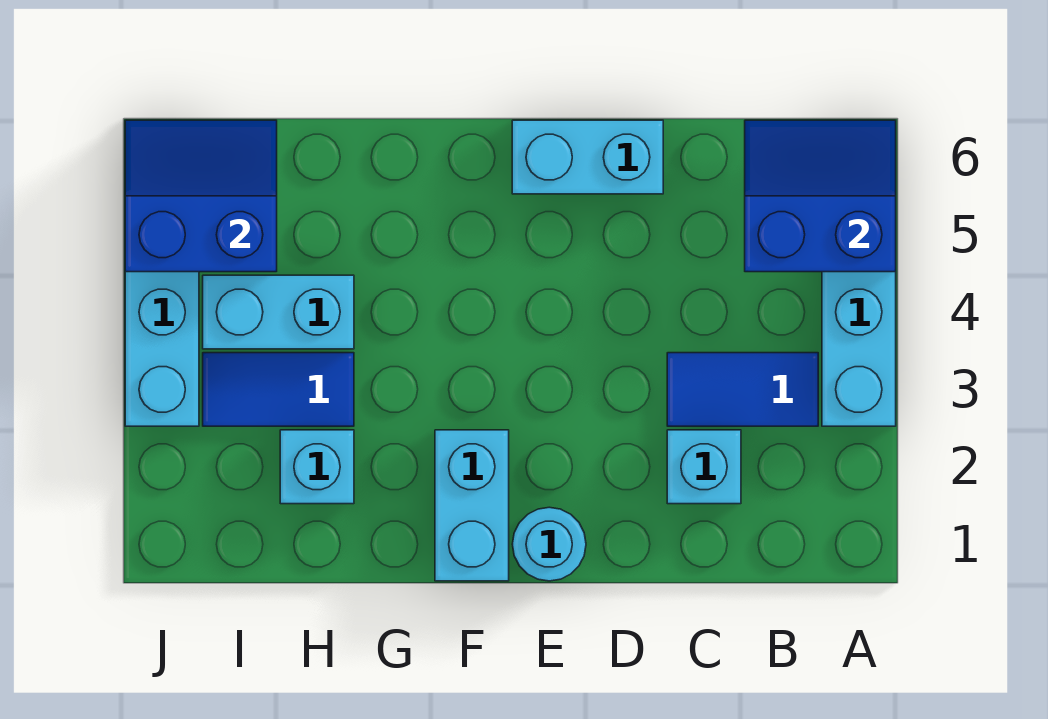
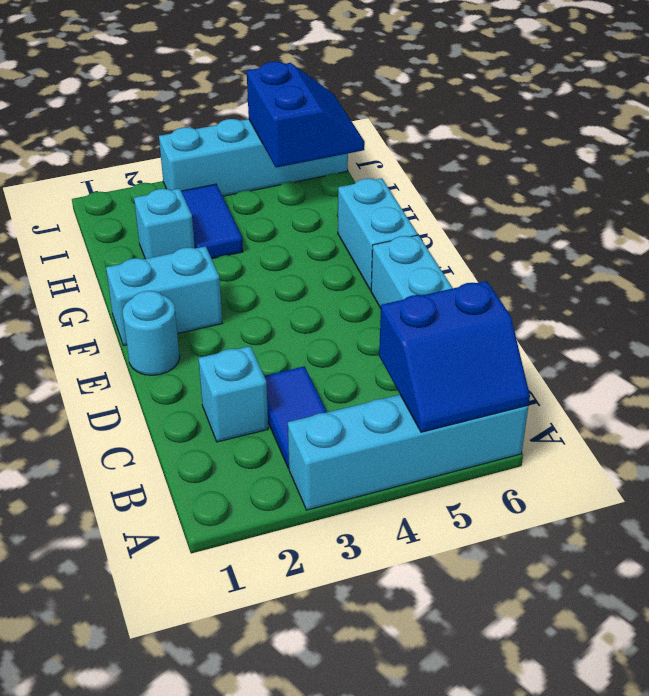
blue 2x2 slope [745,120,896,272] -> blue 2x2 slope turned to [379,281,530,432]
cyan 1x2 brick [203,275,354,349] -> cyan 1x2 brick moved to [338,178,418,290]

